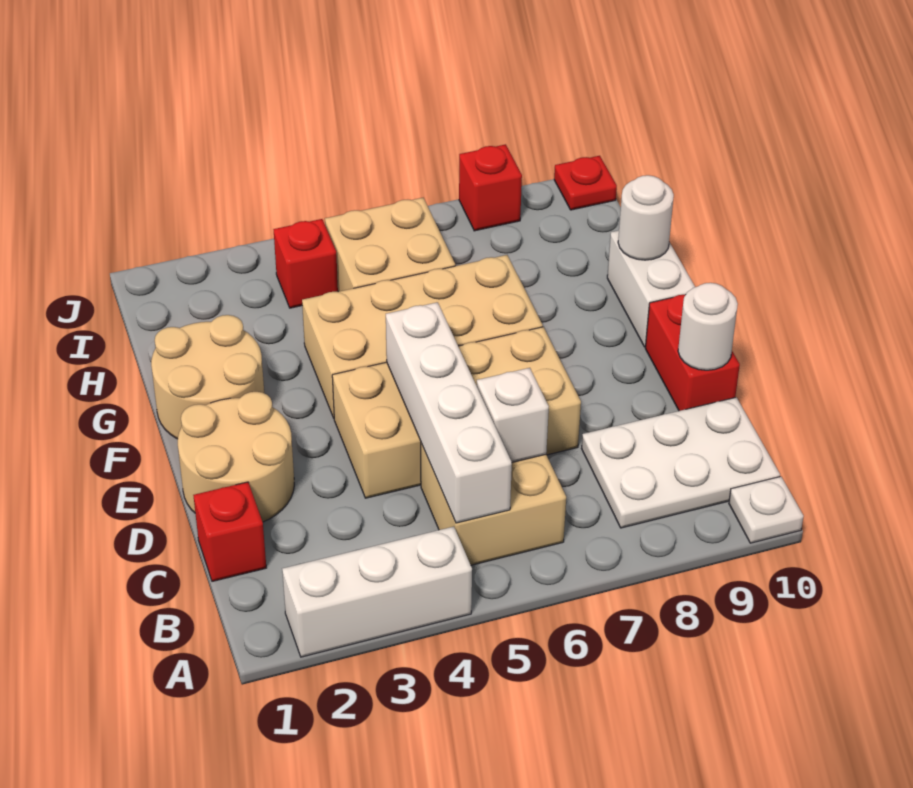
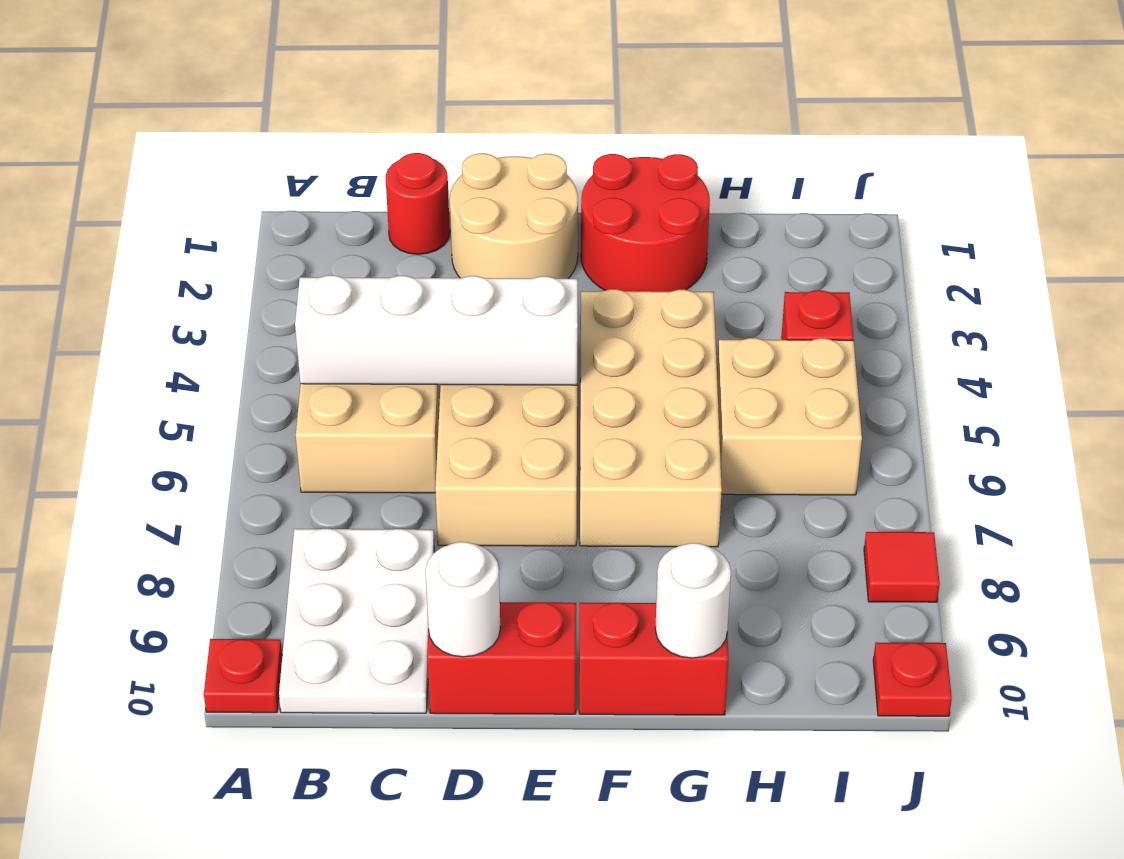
white 1x3 brick [282,527,472,657] -> none
white 1x1 plate [729,477,804,543] -> red 1x1 plate [204,639,282,713]
red 1x1 brick [193,482,266,581] -> red 1x1 round brick [386,153,450,254]
white 1x1 brick [477,368,549,462] -> none
tan 2x2 round brick [151,315,264,439] -> red 2x2 round brick [581,154,710,292]
white 1x2 brick [607,230,695,347] -> red 1x2 brick [579,603,729,715]
red 1x1 brick [459,144,522,231] -> red 1x1 tile [864,532,940,602]

